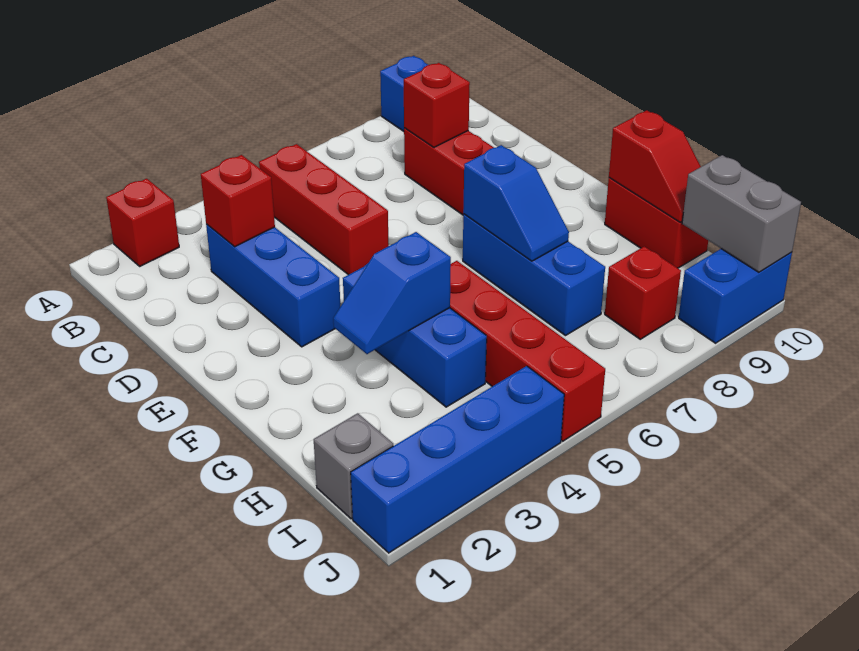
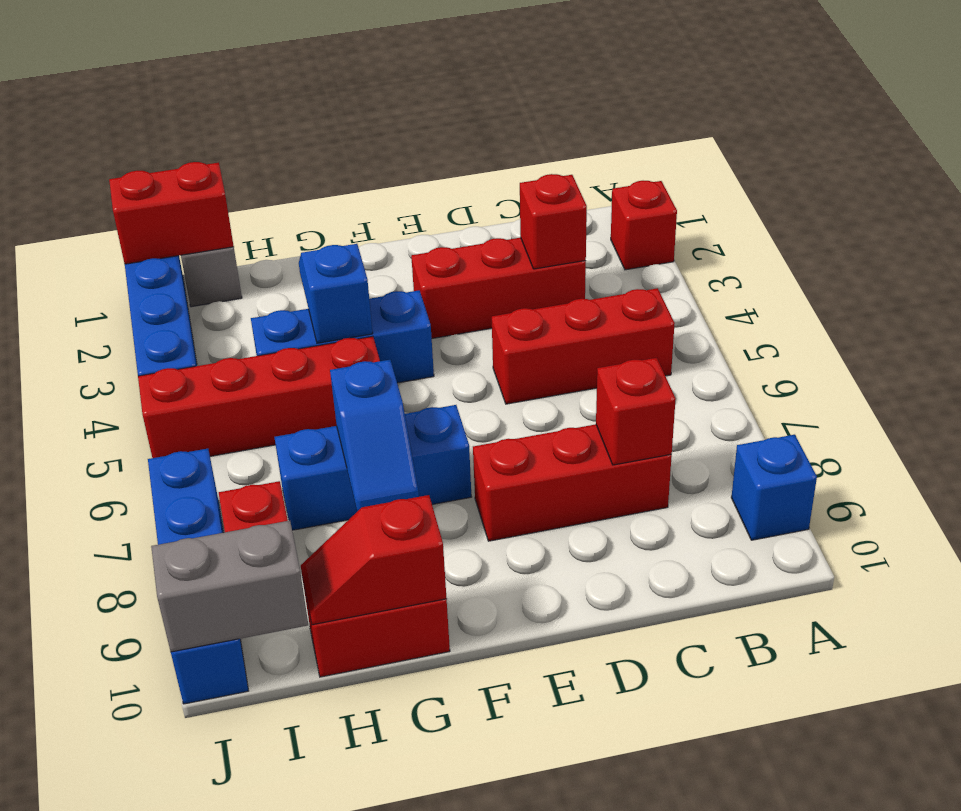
blue 1x3 brick [206,224,341,347] -> red 1x3 brick [411,238,586,338]
blue 1x2 slope [463,145,569,261] -> blue 1x2 slope turned to [330,360,419,511]
none -> red 1x2 brick [109,162,234,264]
blue 1x2 brick [679,249,792,343] -> blue 1x4 brick [148,449,249,704]

